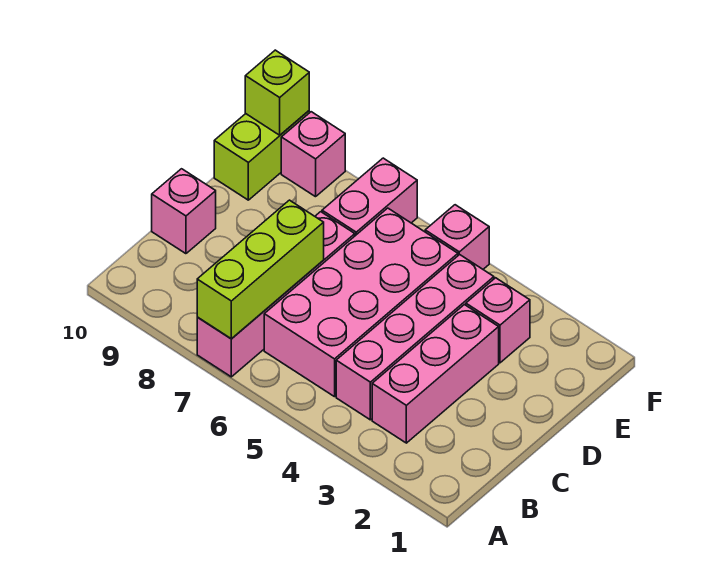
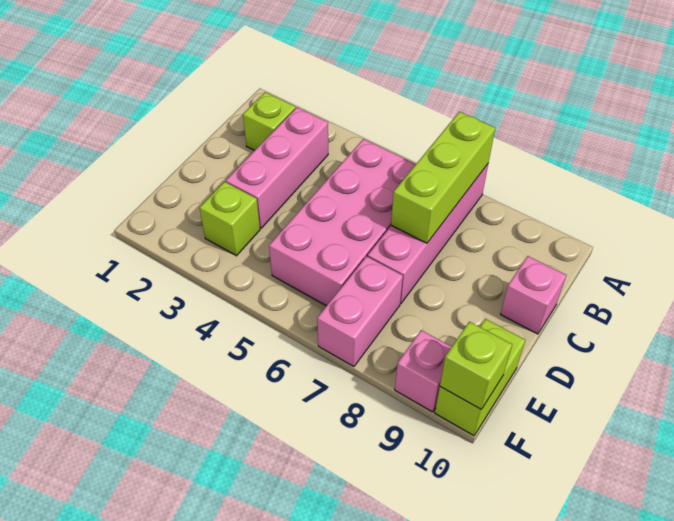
none -> lime 1x1 brick [243,92,295,151]
pink 1x4 brick [336,255,494,420] -> none
pink 1x1 brick [466,278,530,363] -> lime 1x1 brick [200,182,260,256]
pink 1x1 brick [425,205,489,269] -> none

